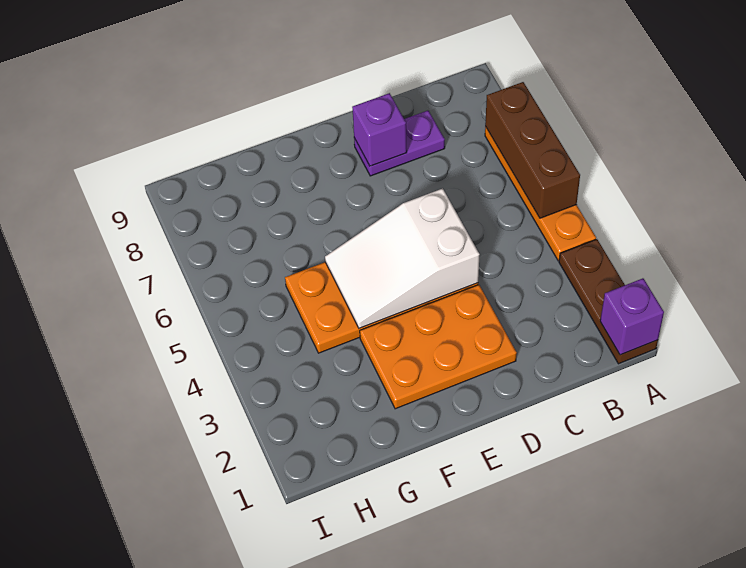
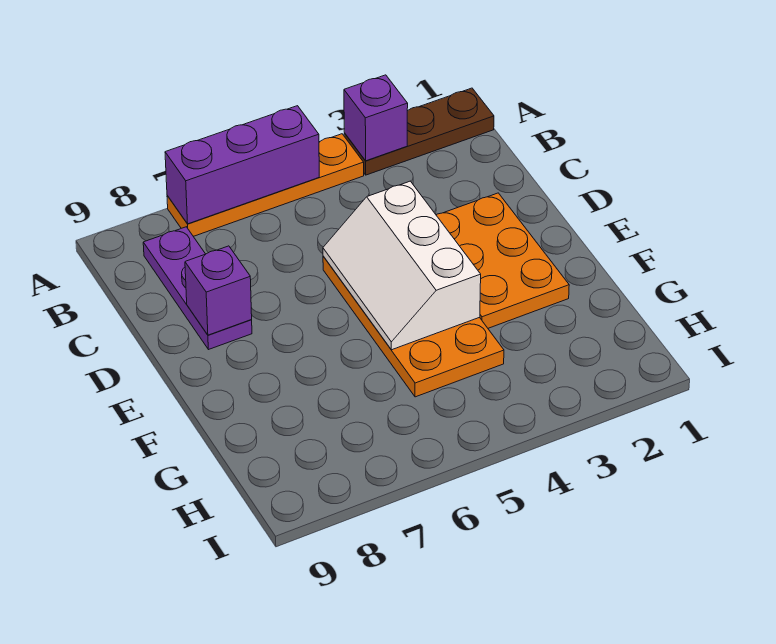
purple 1x1 brick [600,278,664,355] -> purple 1x1 brick moved to [344,75,408,161]
brown 1x3 brick [485,82,580,218] -> purple 1x3 brick [165,106,319,224]
purple 1x2 plate [354,111,445,176] -> purple 1x3 plate [143,227,252,350]
white 2x3 slope [325,188,480,328] -> white 2x3 slope turned to [323,181,481,350]

